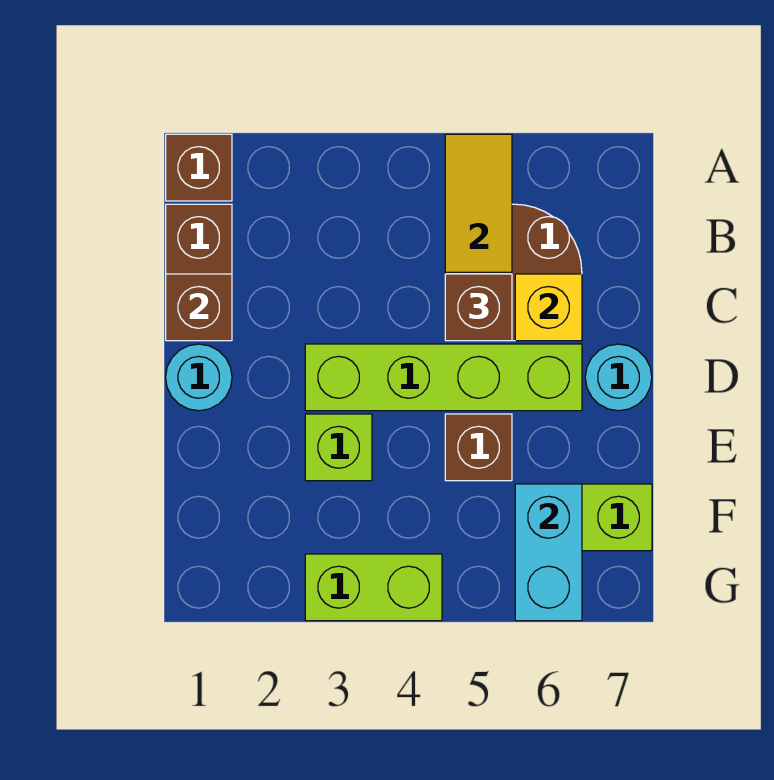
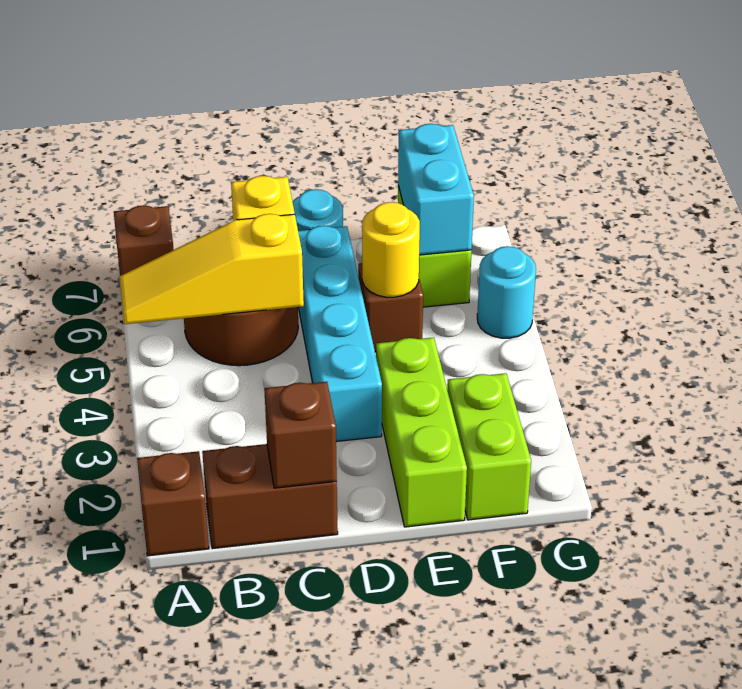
brown 1x1 brick [445,274,512,341] -> brown 1x1 brick moved to [114,205,174,276]
cyan 1x1 round brick [166,344,232,411] -> cyan 1x1 round brick moved to [477,246,536,338]
lime 1x4 brick [305,344,582,411] -> cyan 1x4 brick [298,226,382,442]
lime 1x1 brick [305,414,372,481] -> lime 1x3 brick [376,337,467,527]
none -> yellow 1x1 round brick [362,202,420,297]
cyan 1x2 brick [515,484,582,621] -> cyan 1x2 brick turned to [398,124,474,255]
lime 1x2 brick [305,554,442,621] -> lime 1x2 brick moved to [447,373,531,520]

